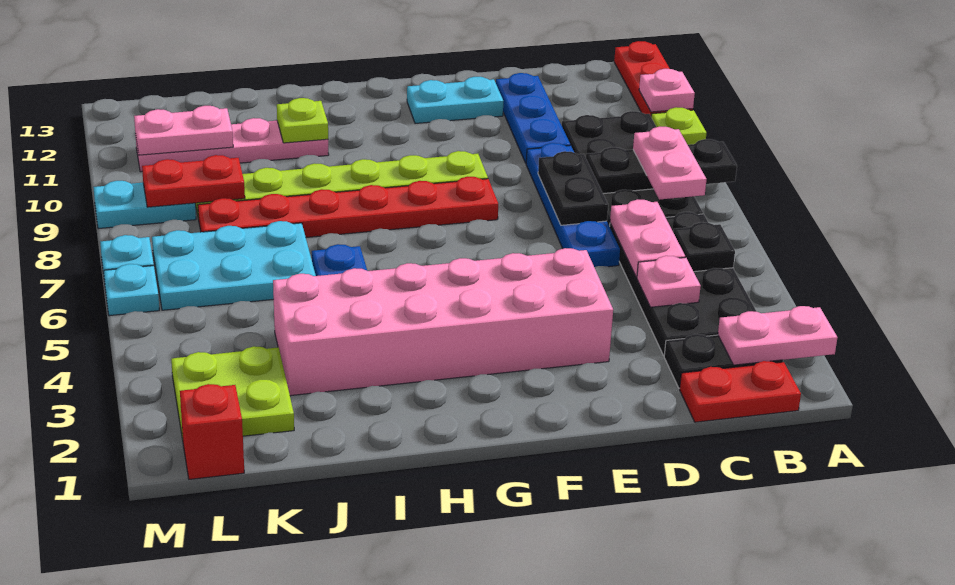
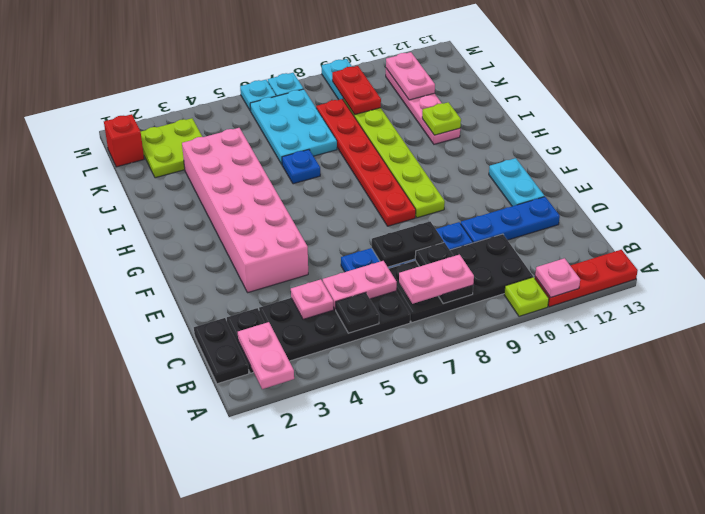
black 1x3 plate [586,139,737,194] -> black 1x2 plate [415,242,473,304]
red 1x2 plate [680,361,801,422] -> black 1x2 plate [194,318,249,384]

